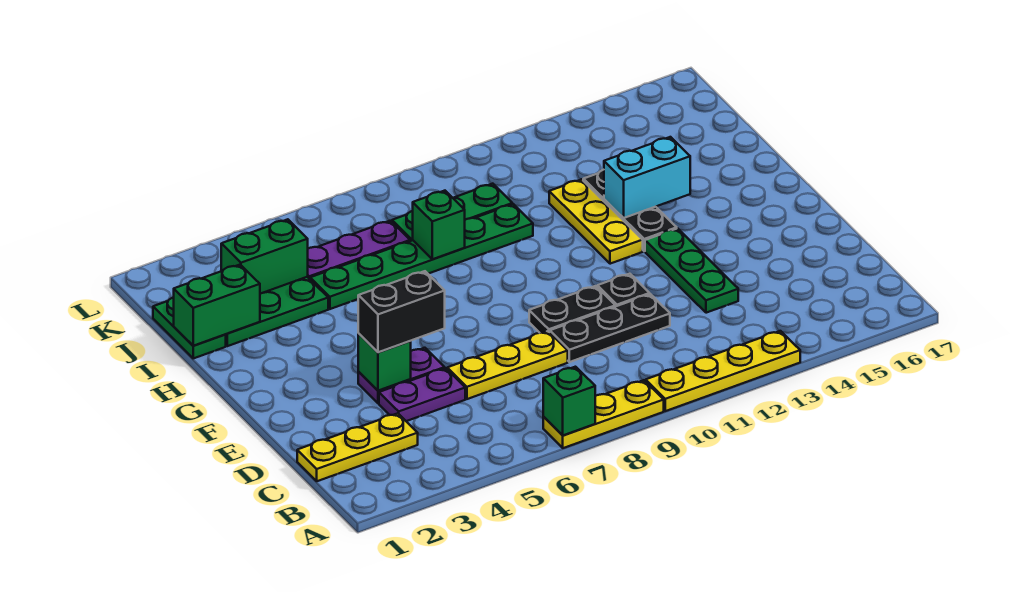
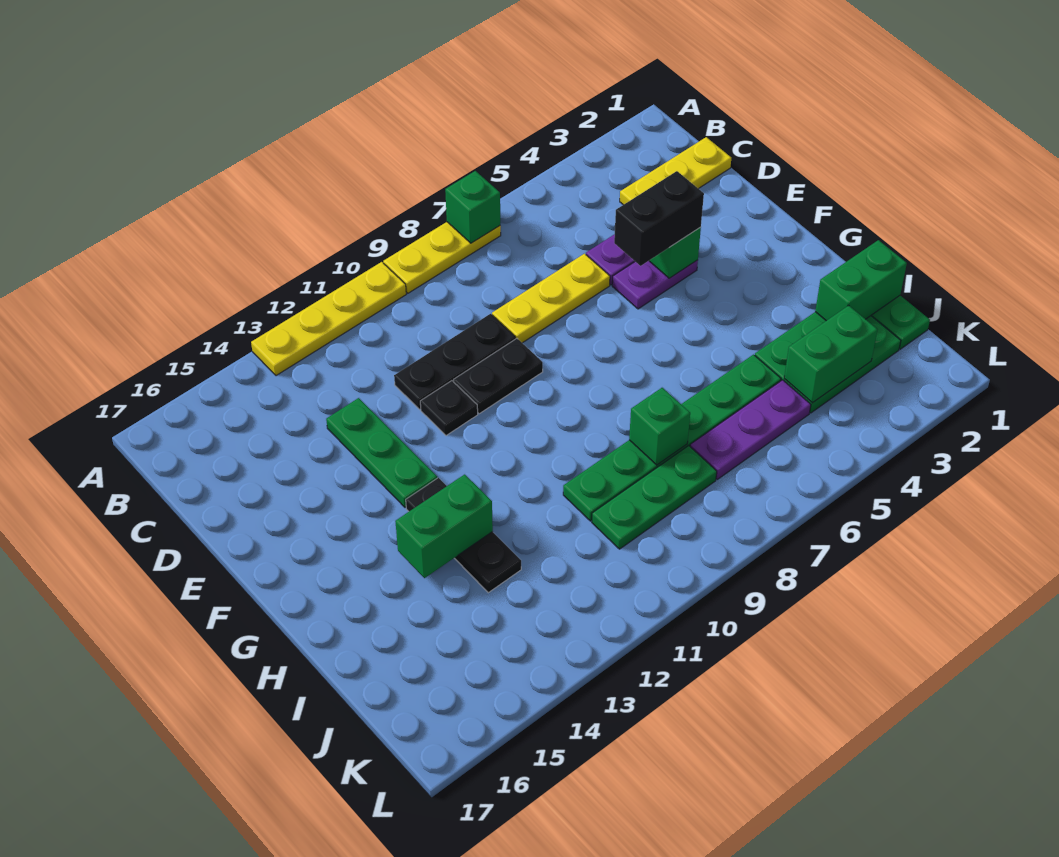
yellow 1x3 plate [549,179,643,264] -> none
cyan 1x2 brick [604,137,690,218] -> green 1x2 brick [395,474,493,578]

